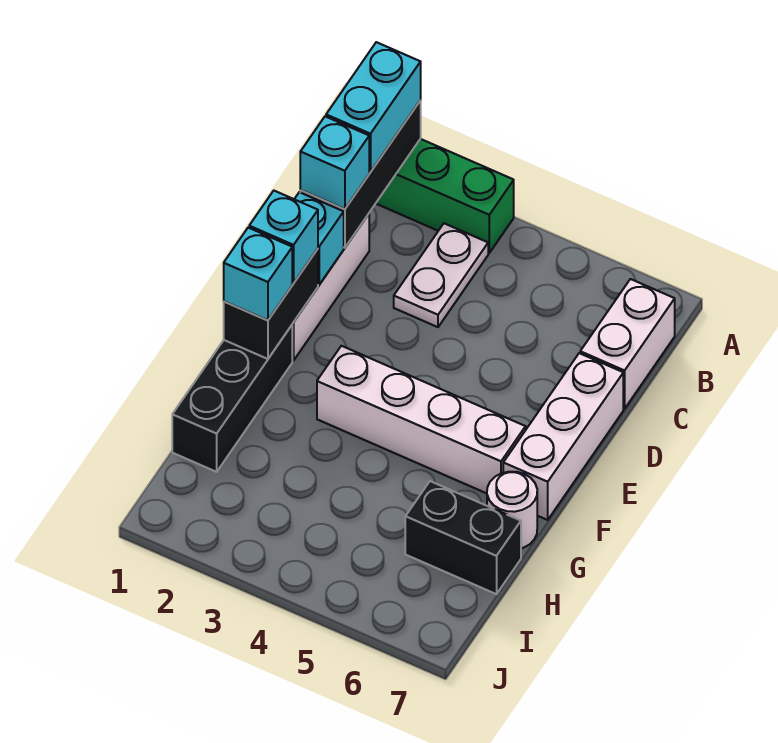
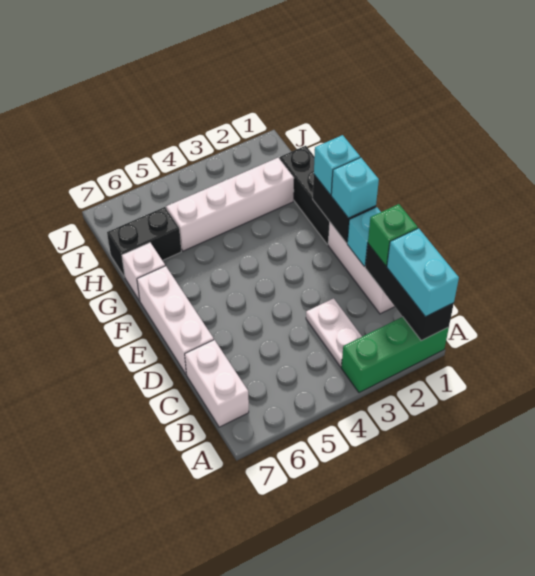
cyan 1x1 brick [300,116,369,209] -> green 1x1 brick [368,204,418,266]
white 1x4 brick [317,346,526,493] -> white 1x4 brick moved to [166,158,294,251]
white 1x1 round brick [487,472,537,548] -> white 1x1 brick [122,243,165,301]

